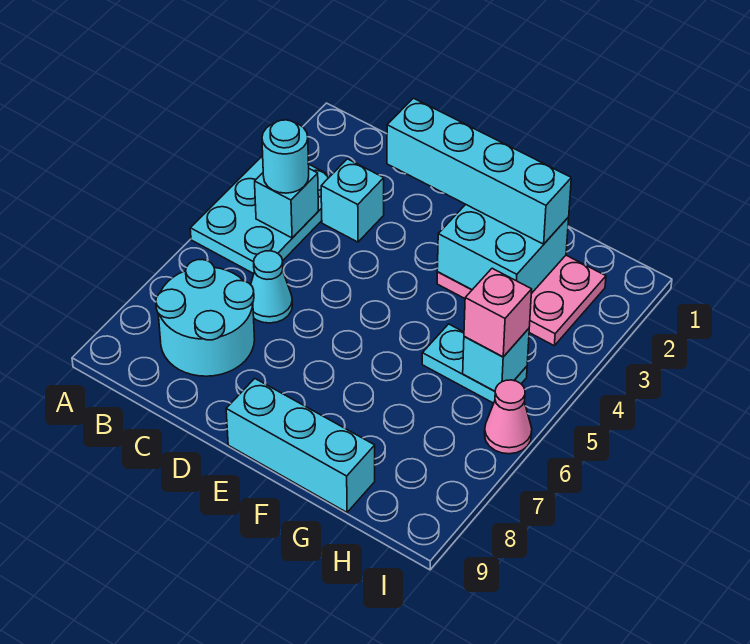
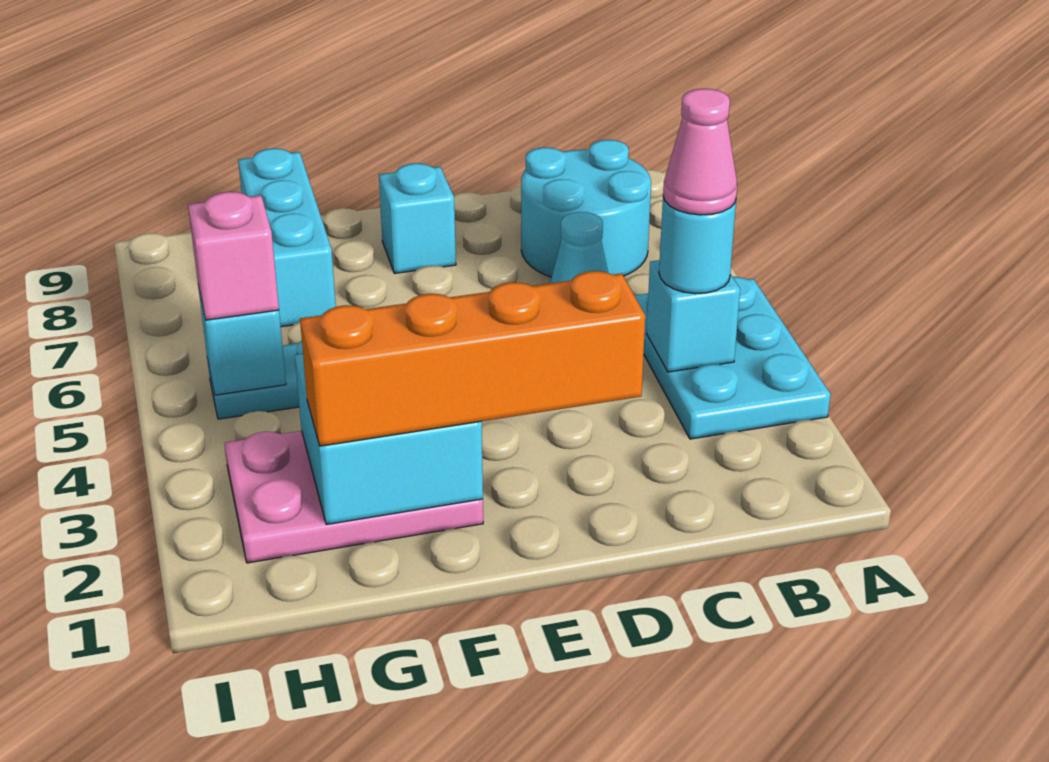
cyan 1x1 brick [321,159,384,242] -> cyan 1x1 brick moved to [379,163,456,274]
cyan 1x4 brick [387,98,571,244] -> orange 1x4 brick [300,271,645,446]
cyan 1x3 brick [226,379,375,512] -> cyan 1x3 brick turned to [238,148,336,327]
pink 1x1 cone [485,380,532,454] -> pink 1x1 cone moved to [663,89,737,215]

